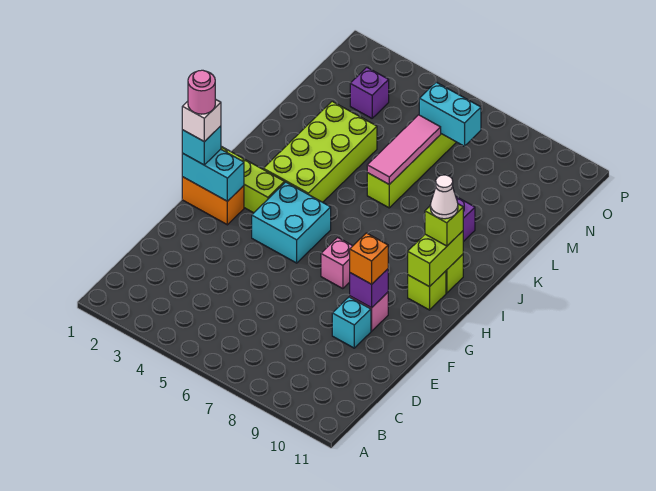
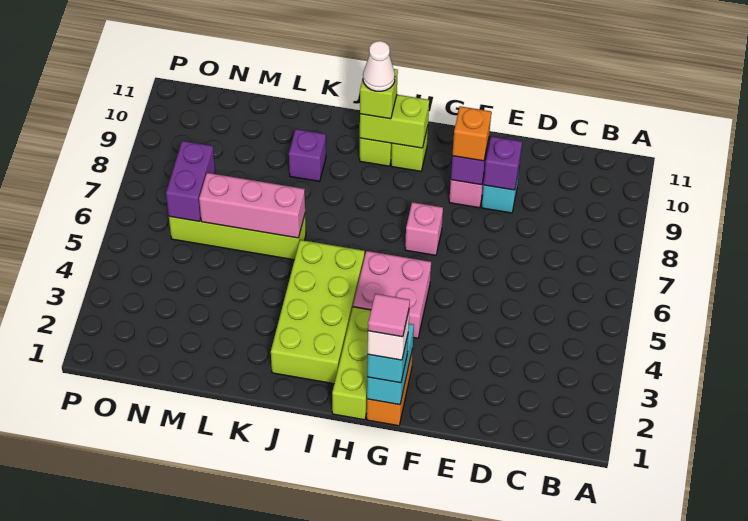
pink 1x1 round brick [188,70,215,114] -> pink 1x1 tile [368,294,410,337]
cyan 2x2 brick [252,182,331,263] -> pink 2x2 brick [353,251,431,338]
lime 2x4 brick [263,101,377,202] -> lime 2x4 brick turned to [271,240,365,384]
pink 1x3 tile [367,115,441,184] -> pink 1x3 brick [199,173,305,238]
purple 1x1 brick [350,67,389,118] -> purple 1x1 brick moved to [484,136,522,190]
cyan 1x2 brick [419,82,481,146] -> purple 1x2 brick [166,141,215,221]

